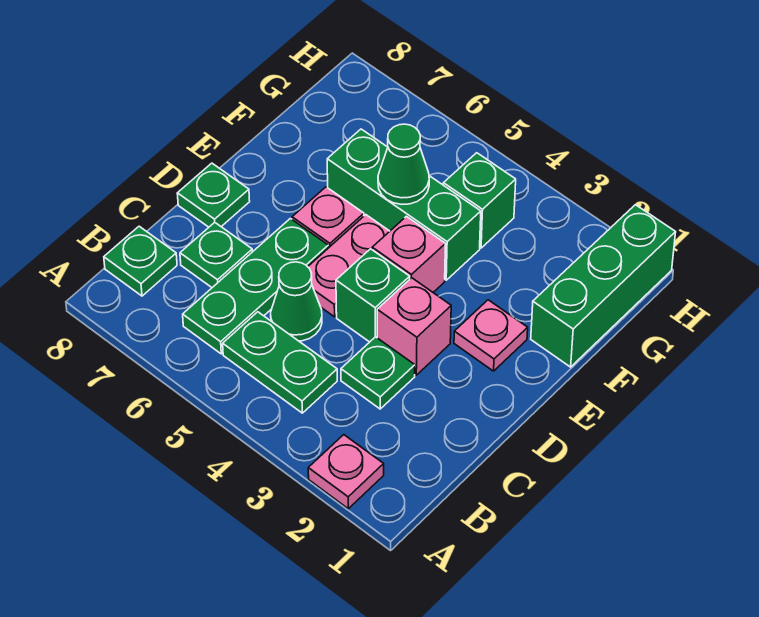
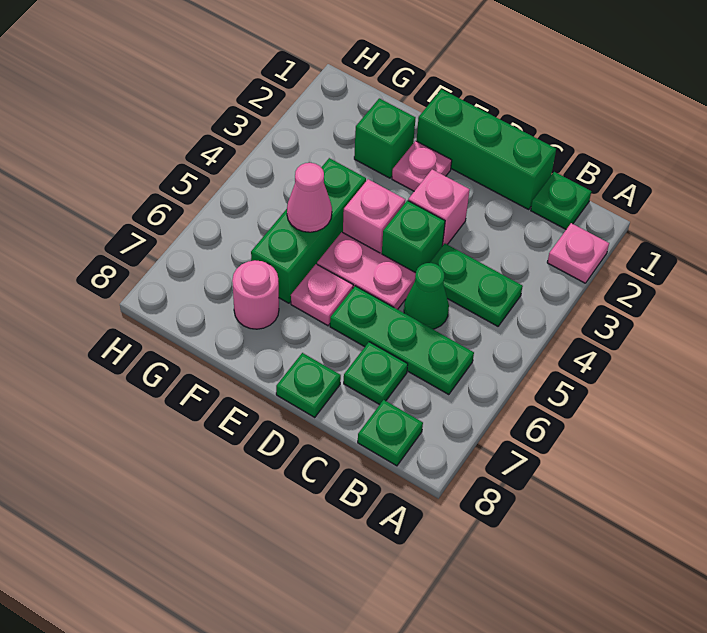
green 1x2 plate [223,312,337,413] -> green 1x2 plate turned to [430,243,523,326]
green 1x1 plate [341,337,415,409] -> green 1x1 plate moved to [531,172,591,229]
green 1x3 brick [531,205,676,367] -> green 1x3 brick moved to [417,89,556,210]
green 1x1 cone [378,124,429,204] -> pink 1x1 cone [287,163,332,232]
none -> pink 1x1 round brick [232,260,279,329]
green 1x1 brick [443,153,516,248] -> green 1x1 brick moved to [354,98,415,178]

